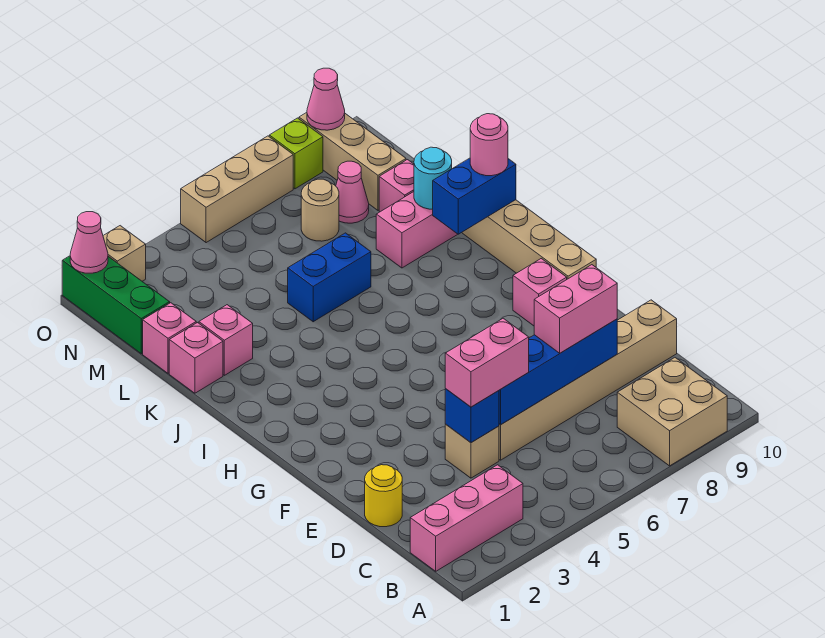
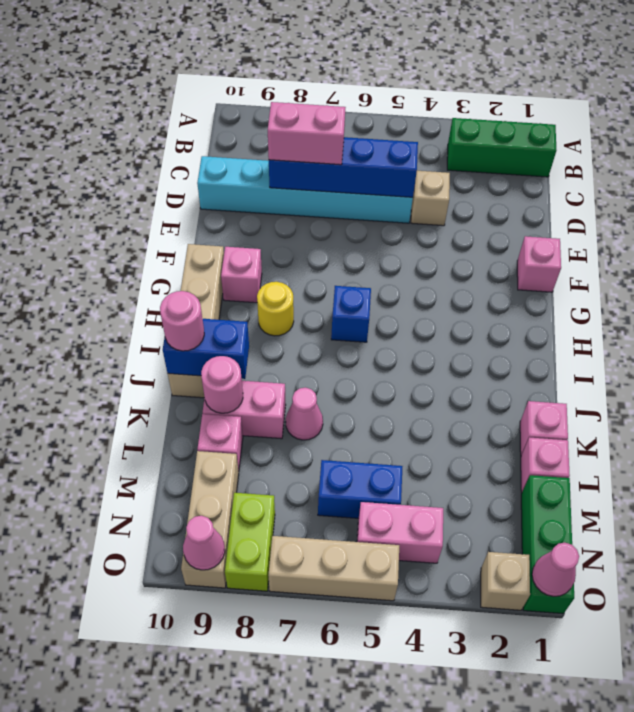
tan 2x2 brick [617,358,727,466] -> none
pink 1x3 brick [410,465,523,571] -> green 1x3 brick [447,118,557,177]
yellow 1x1 round brick [365,465,402,527] -> yellow 1x1 round brick moved to [257,282,294,336]
blue 1x1 brick [445,389,499,443] -> blue 1x1 brick moved to [331,286,371,342]
pink 1x2 brick [445,318,529,407] -> pink 1x2 brick moved to [357,502,443,563]
tan 1x6 brick [499,300,677,460] -> cyan 1x6 brick [197,156,413,223]
pink 1x1 brick [199,305,253,375] -> pink 1x1 brick moved to [517,236,561,292]
blue 1x2 brick [288,233,371,322] -> blue 1x2 brick moved to [318,460,403,518]
cyan 1x1 round brick [414,147,452,209] -> pink 1x1 round brick [201,356,243,413]
tan 1x1 round brick [301,179,339,241] -> none
pink 1x1 cone [336,161,369,223] -> pink 1x1 cone moved to [286,388,323,440]
lime 1x1 brick [269,118,323,189] -> lime 1x2 brick [225,493,275,591]

